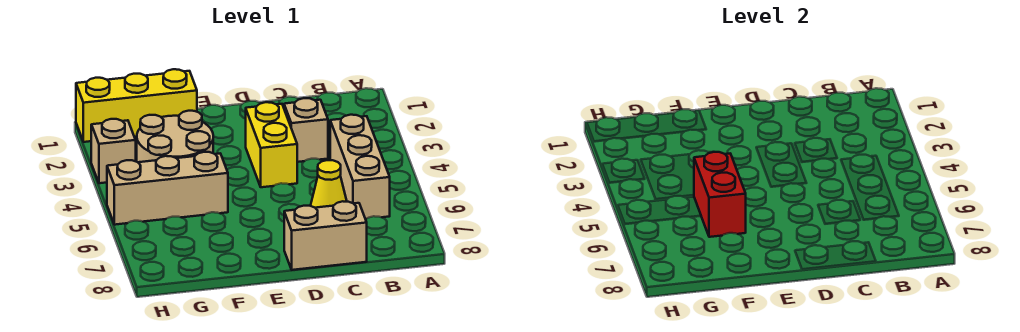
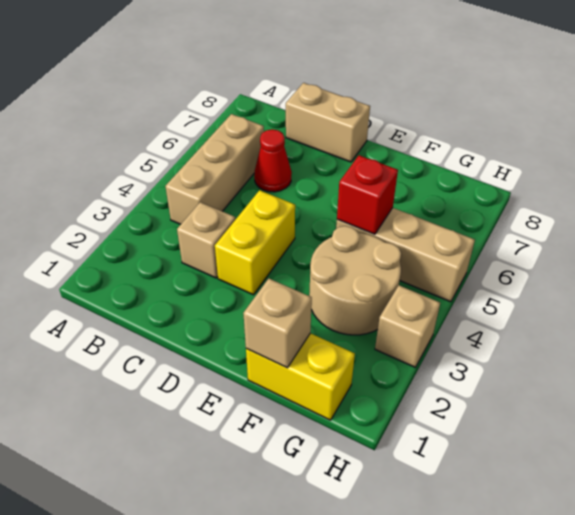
yellow 1x1 cone [311,160,347,208] -> red 1x1 cone [254,129,292,192]
yellow 1x3 brick [76,69,197,142] -> yellow 1x2 brick [246,333,355,420]
none -> tan 1x1 brick [243,279,312,368]
red 1x2 brick [694,152,746,237] -> red 1x1 brick [337,155,398,234]

